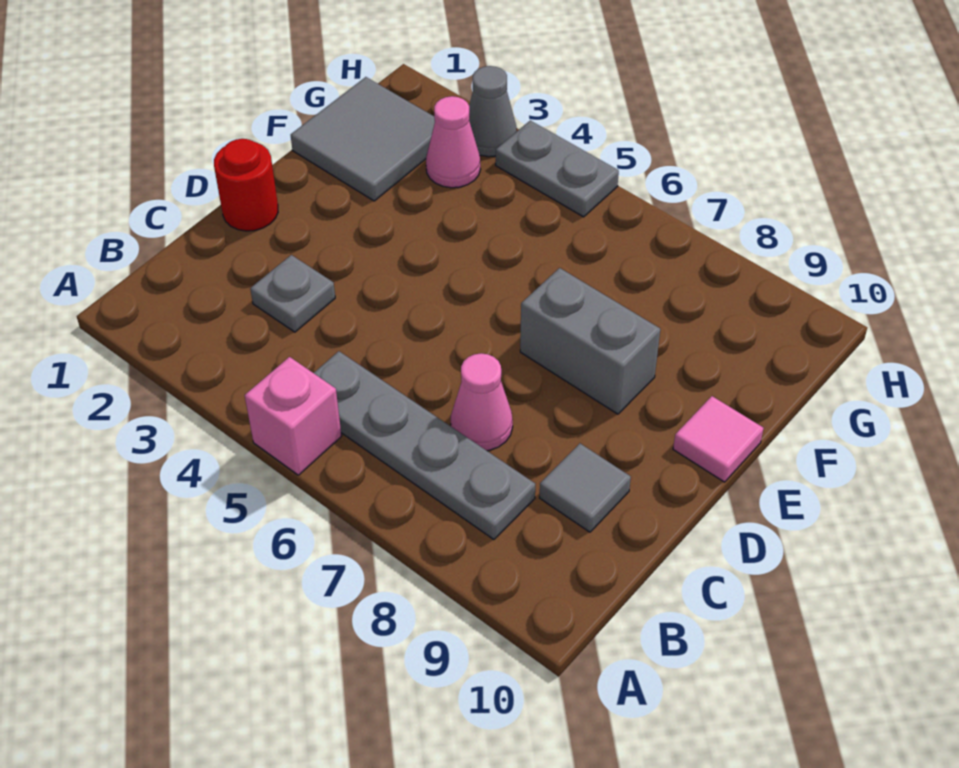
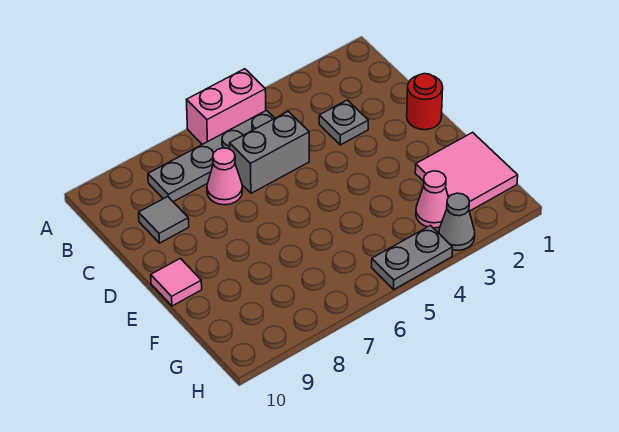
pink 1x1 brick [245,357,341,475] -> pink 1x2 brick [187,69,266,144]
grey 1x2 brick [520,268,660,414] -> grey 1x2 brick moved to [230,111,309,193]
grey 2x2 tile [291,77,435,201] -> pink 2x2 tile [415,132,518,211]

